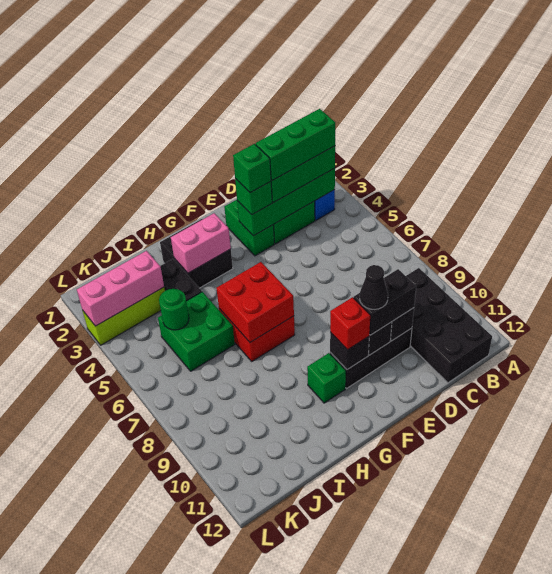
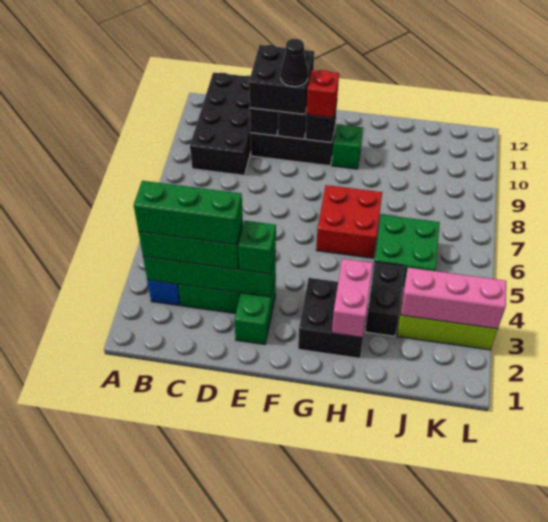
black 1x2 brick [354,269,416,335] -> black 2x2 brick [249,45,314,114]
green 1x1 brick [233,144,271,193] -> none
pink 1x2 brick [171,213,231,273] -> pink 1x2 brick turned to [332,259,373,337]
red 2x2 brick [216,262,294,342] -> none
green 1x1 round brick [159,289,189,330] -> none

